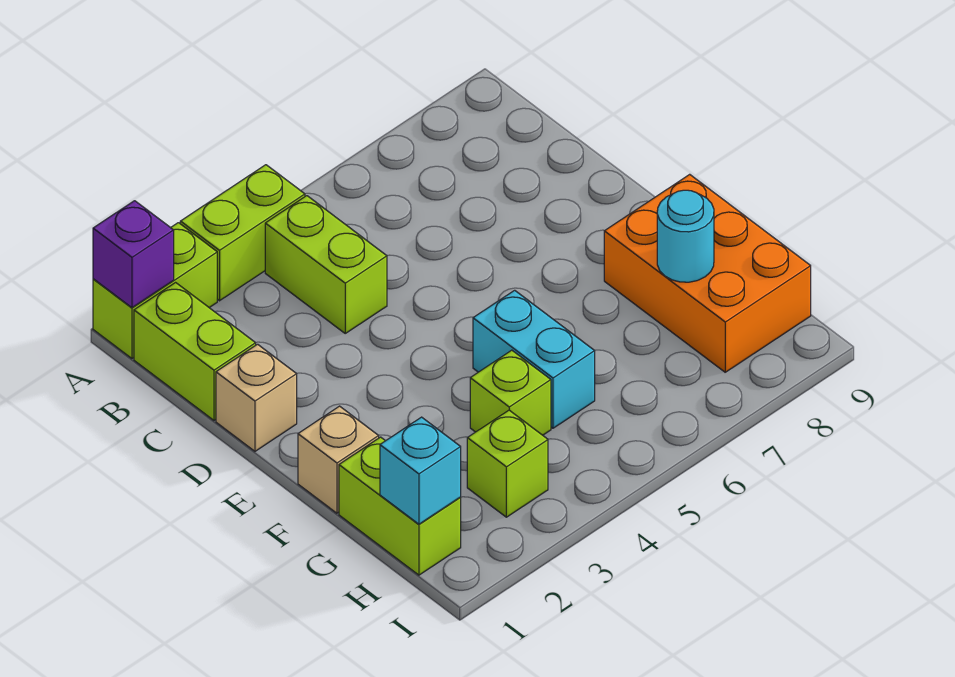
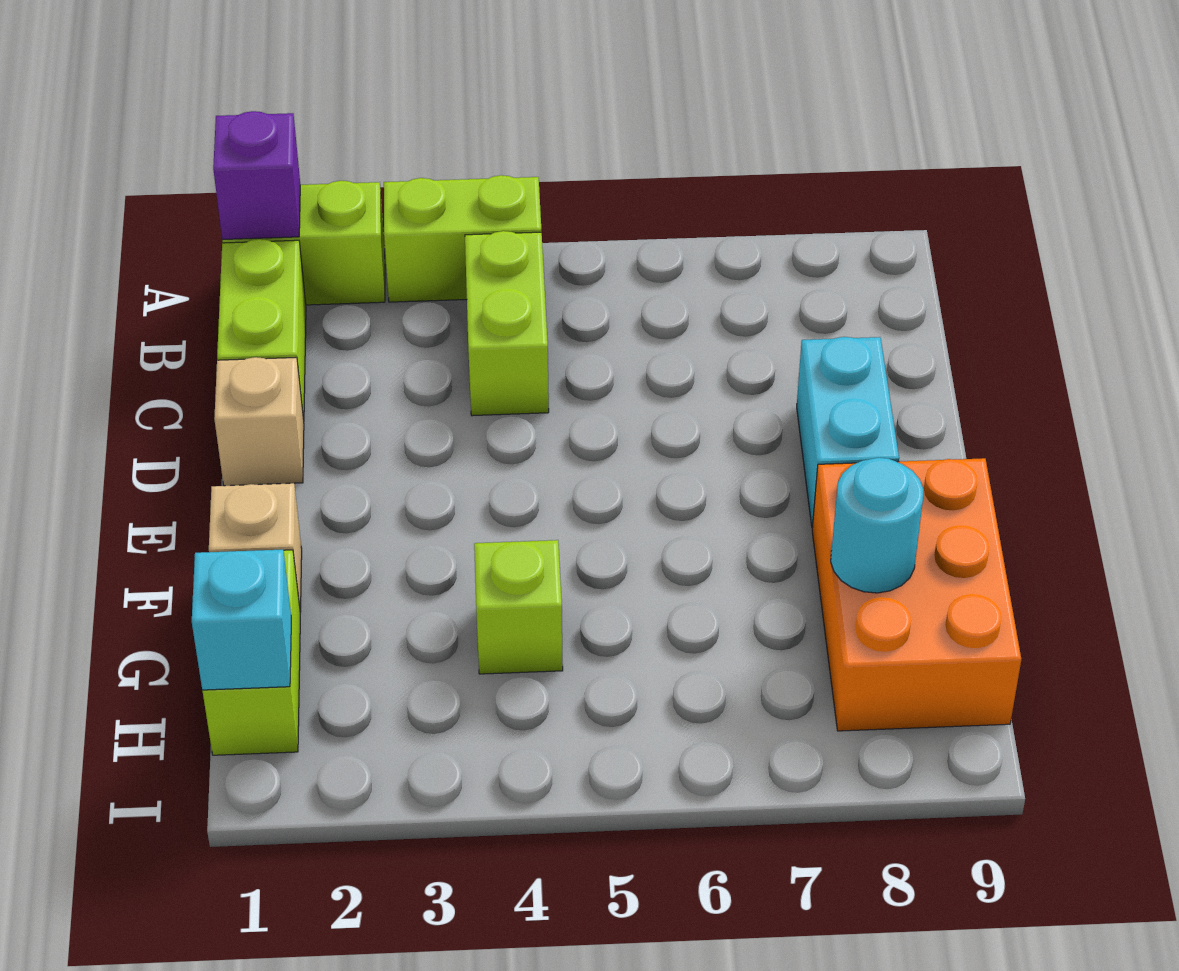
cyan 1x2 brick [473,290,595,428] -> cyan 1x2 brick moved to [797,337,899,527]
lime 1x1 brick [467,410,548,517] -> none

